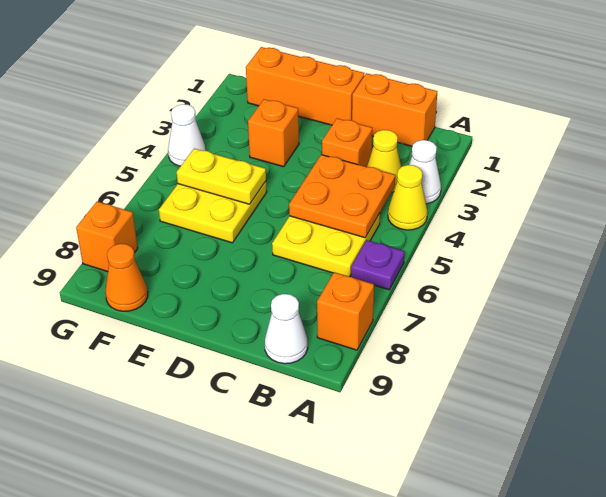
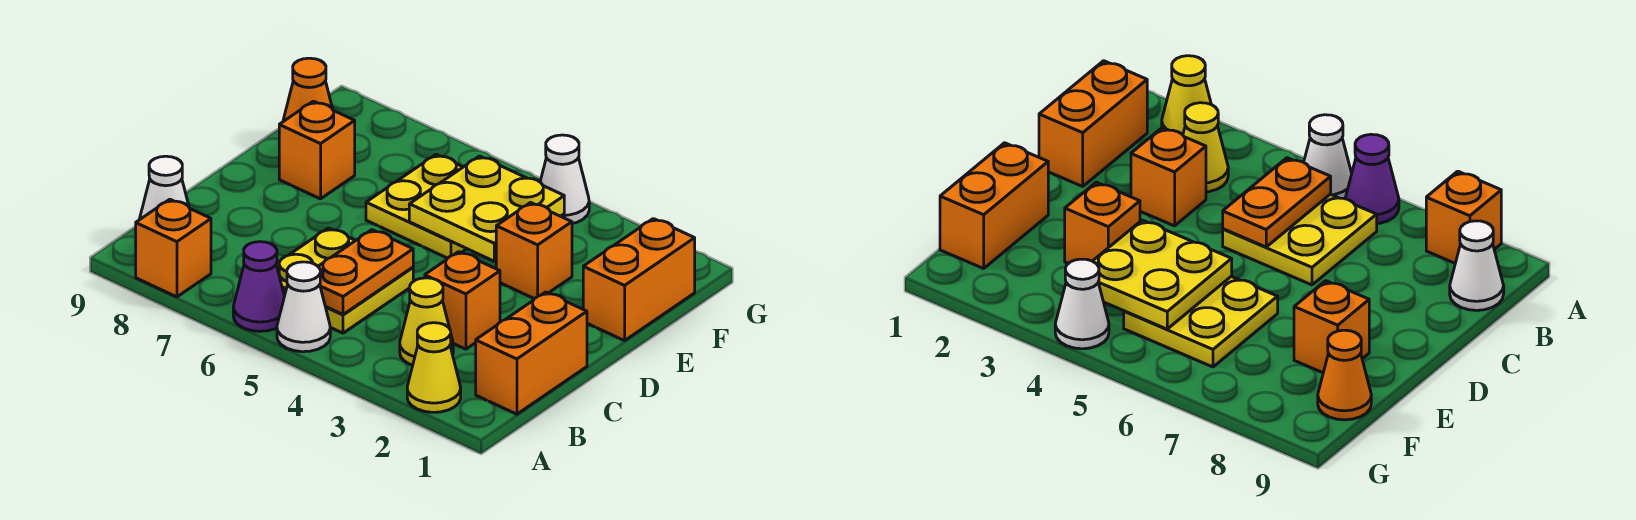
white 1x1 cone [409,140,441,204] -> white 1x1 cone moved to [277,262,330,352]
yellow 1x1 cone [388,165,427,230] -> yellow 1x1 cone moved to [407,323,461,412]
purple 1x1 plate [351,240,405,290] -> purple 1x1 cone [233,242,284,331]
orange 2x2 plate [289,155,395,238] -> orange 1x2 plate [318,230,413,314]
orange 1x3 brick [246,47,364,125] -> orange 1x2 brick [583,219,695,341]
yellow 1x2 plate [177,149,266,204] -> yellow 2x2 plate [409,156,564,261]
orange 1x1 brick [76,202,138,272] -> orange 1x1 brick moved to [279,101,355,199]

